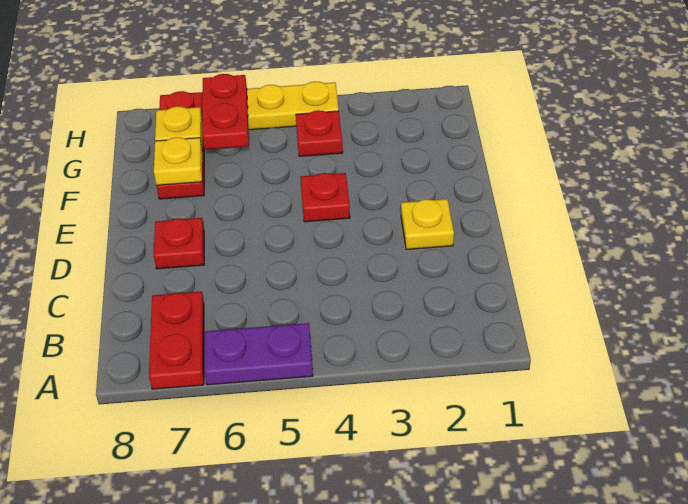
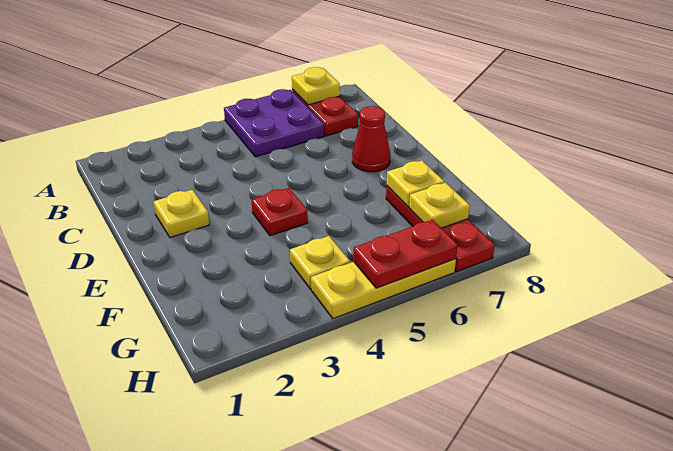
purple 1x2 plate [204,323,313,385] -> purple 2x2 plate [224,89,324,157]
none -> yellow 1x1 plate [292,67,340,105]
red 1x1 plate [154,218,204,269] -> red 1x1 cone [352,106,390,172]
red 1x1 plate [296,110,343,156] -> yellow 1x1 plate [290,236,350,289]
red 1x2 plate [202,74,249,150] -> red 1x2 plate turned to [353,220,457,288]

